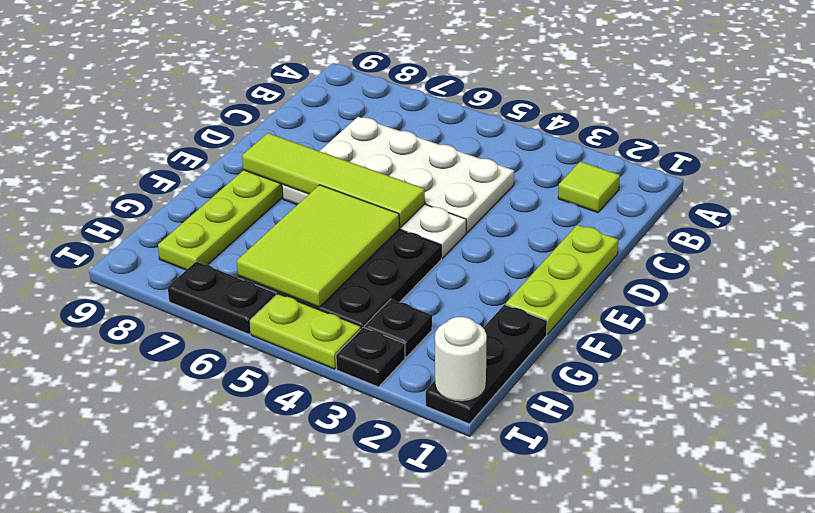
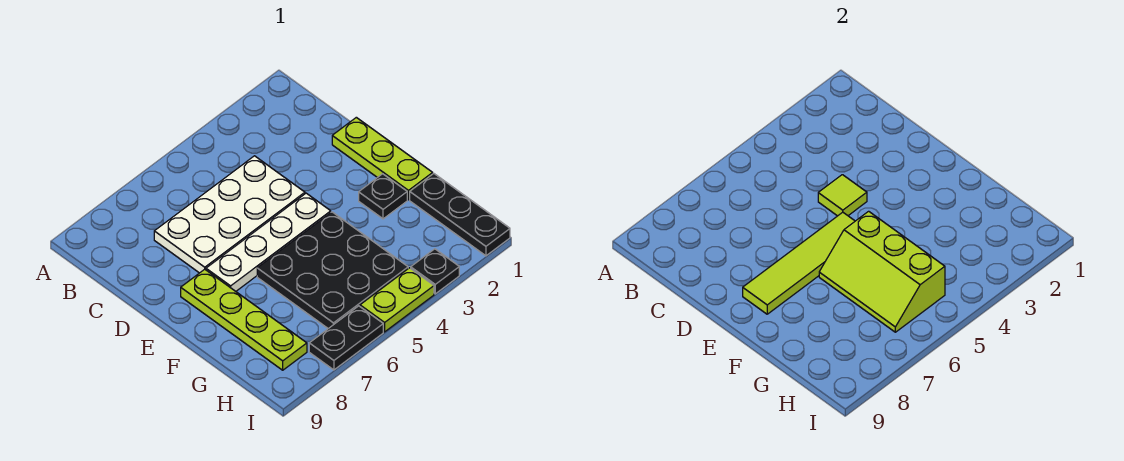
lime 1x1 tile [558,162,620,213] -> lime 1x1 tile moved to [818,175,867,216]
lime 2x3 tile [237,185,400,307] -> lime 2x3 slope [819,211,945,332]
black 1x1 plate [364,299,432,357] -> black 1x1 plate moved to [359,174,407,219]
white 1x1 round brick [435,317,487,402] -> none

